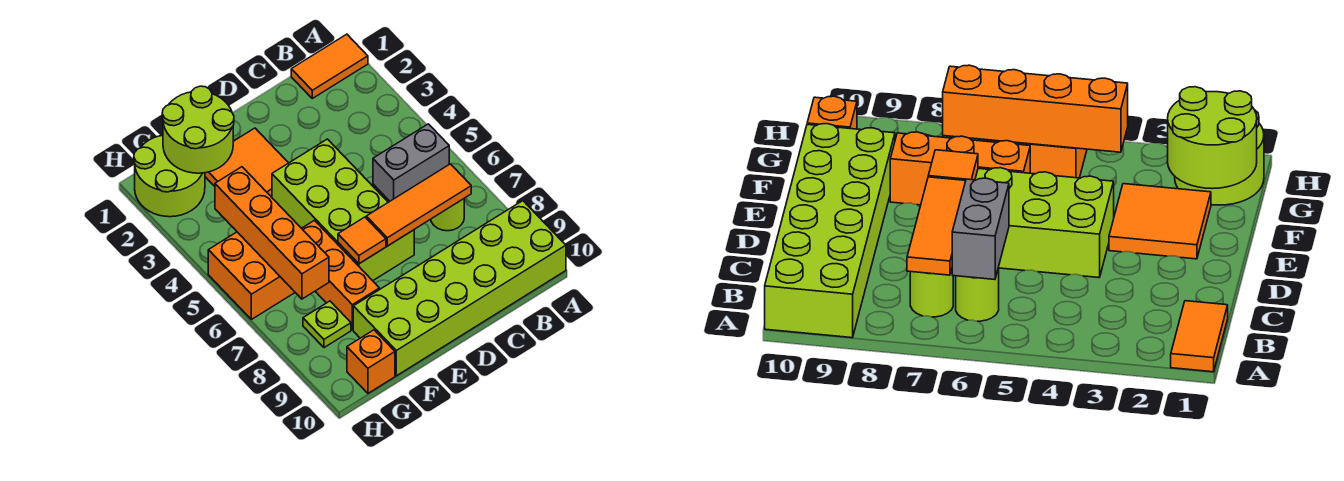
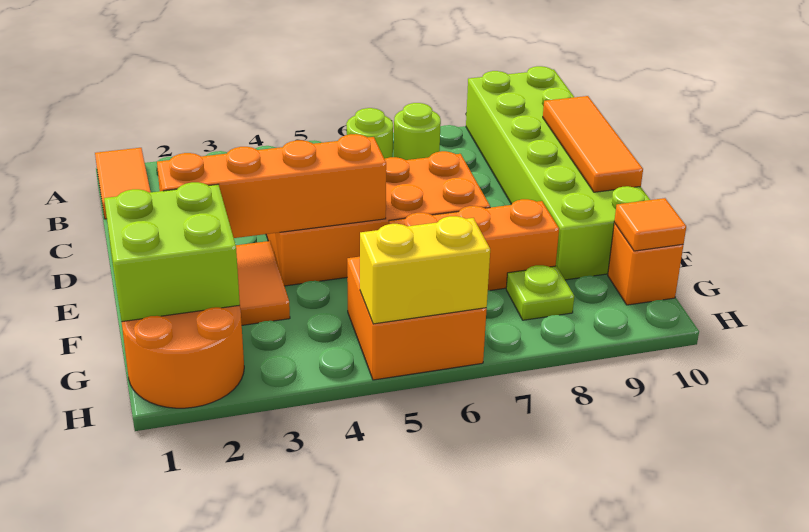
grey 1x2 brick [373,124,449,201] -> none
orange 1x3 tile [366,164,471,246] -> orange 1x3 tile moved to [543,96,643,192]
lime 2x4 brick [272,139,414,281] -> orange 2x4 brick [266,151,490,286]
orange 1x1 tile [338,217,386,264] -> orange 1x1 tile moved to [614,198,686,251]
lime 2x2 round brick [162,86,234,173] -> lime 2x2 brick [104,182,240,322]
lime 2x2 round brick [134,135,205,217] -> orange 2x2 round brick [122,305,244,408]
orange 1x4 brick [215,167,329,299] -> orange 1x4 brick moved to [157,134,386,238]
none -> yellow 1x2 brick [360,216,490,324]

